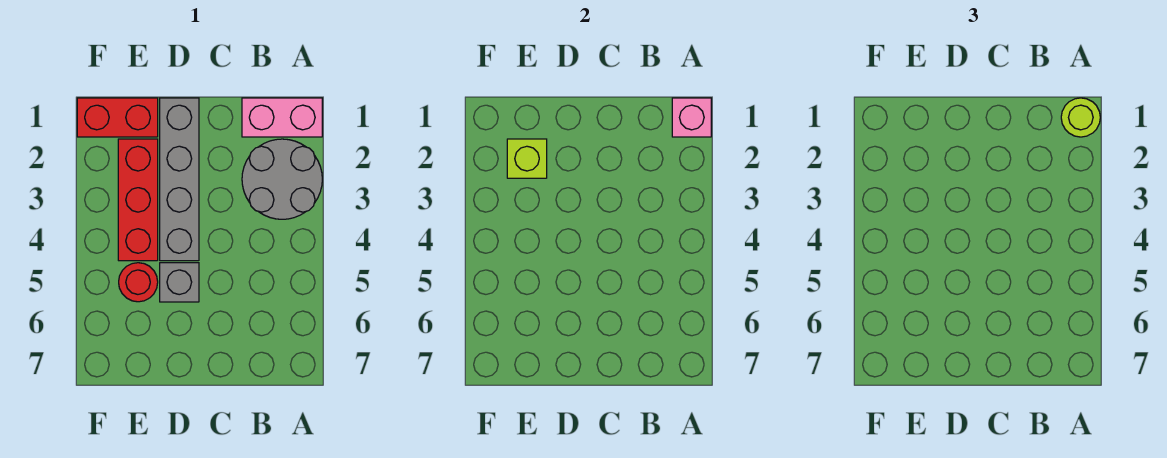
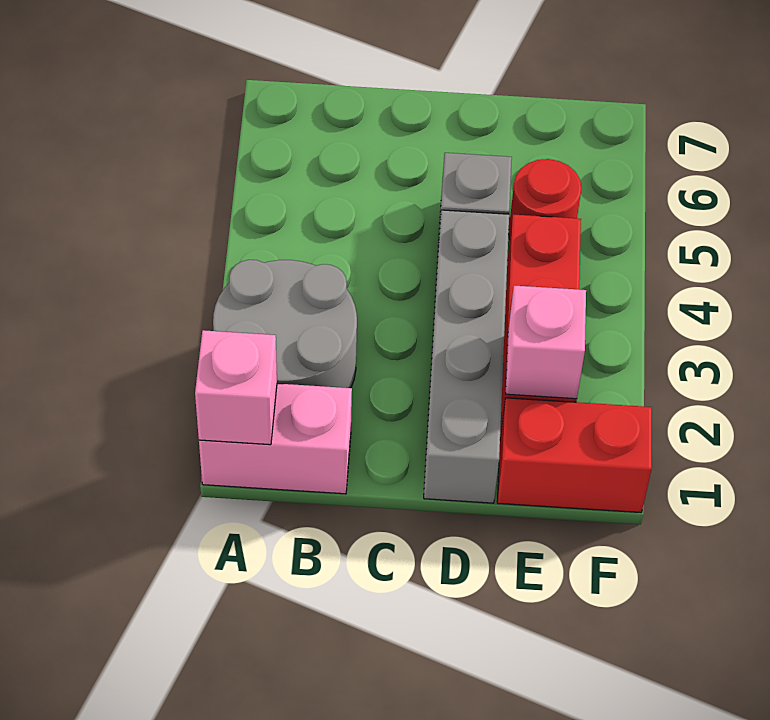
lime 1x1 round brick [1061,98,1100,137] -> none
lime 1x1 brick [507,139,547,178] -> pink 1x1 brick [506,285,586,399]

